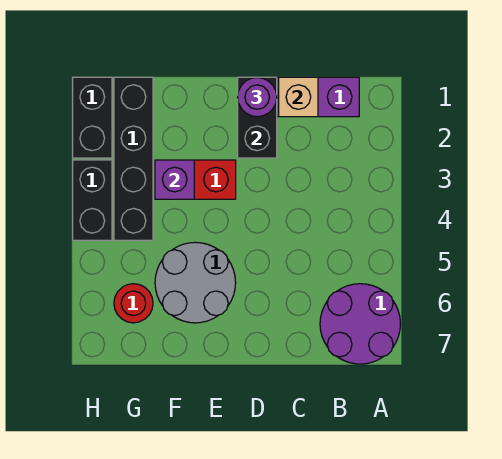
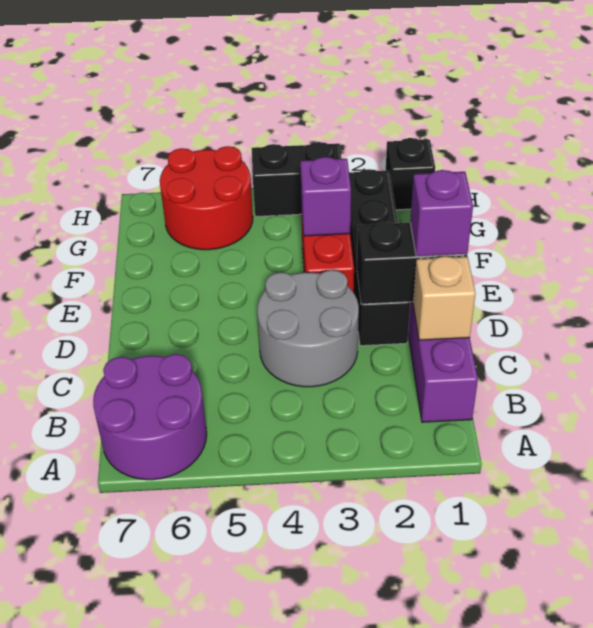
purple 1x1 round brick [238,77,277,117] -> purple 1x1 brick [410,170,473,257]
grey 2x2 round brick [155,242,236,323] -> grey 2x2 round brick moved to [257,270,359,387]
black 1x4 brick [114,77,153,240] -> black 1x4 brick turned to [349,169,410,346]
red 1x1 round brick [114,284,153,323] -> red 2x2 round brick [160,146,253,250]
black 1x2 brick [73,77,112,158] -> black 1x1 brick [386,138,435,210]

